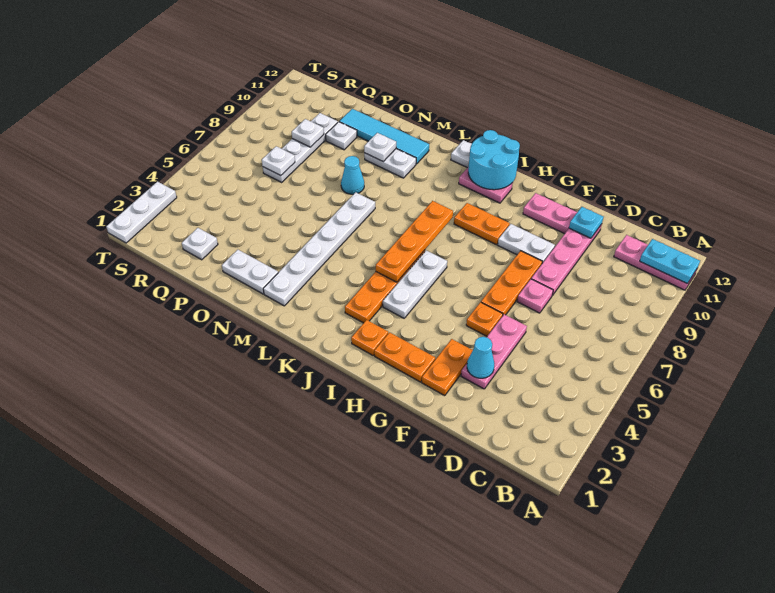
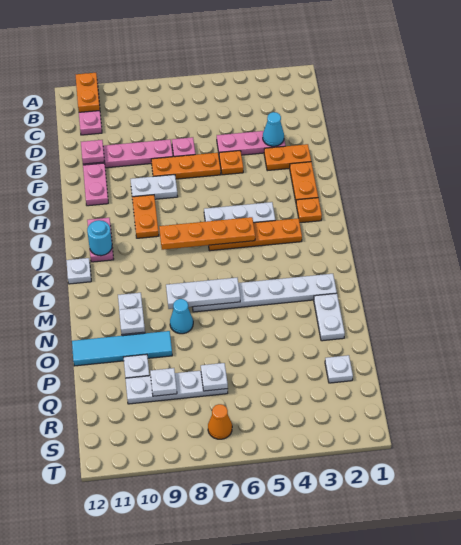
cyan 1x2 plate [640,239,700,284] -> orange 1x2 plate [76,73,100,112]
cyan 1x1 plate [569,207,604,238] -> pink 1x1 plate [81,140,105,164]
white 1x2 plate [498,224,555,263] -> white 1x2 plate turned to [130,175,178,199]
cyan 2x2 round brick [468,130,520,190] -> cyan 1x1 round brick [87,220,112,256]
cyan 1x4 tile [339,109,429,164] -> cyan 1x4 tile turned to [72,331,172,366]
none -> orange 1x1 cone [208,404,232,439]
white 1x3 plate [106,182,177,243] -> white 1x3 plate moved to [166,278,240,309]

